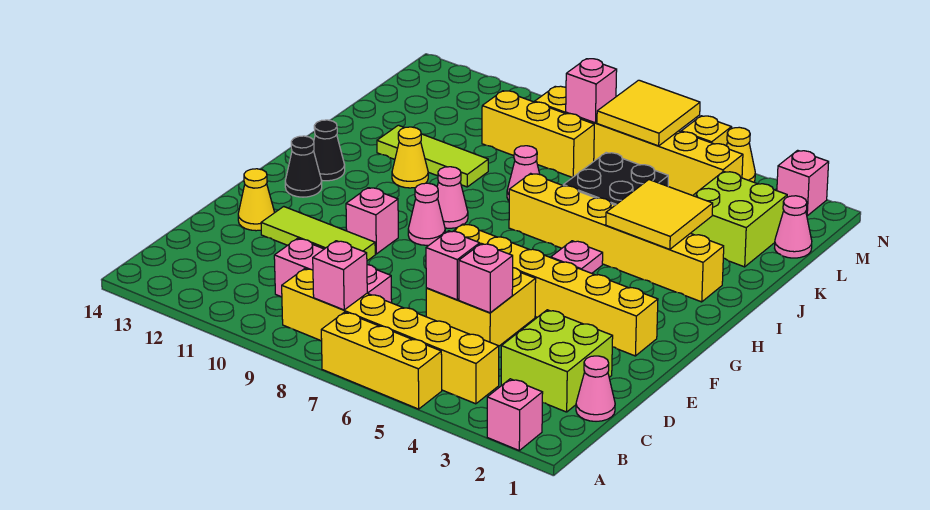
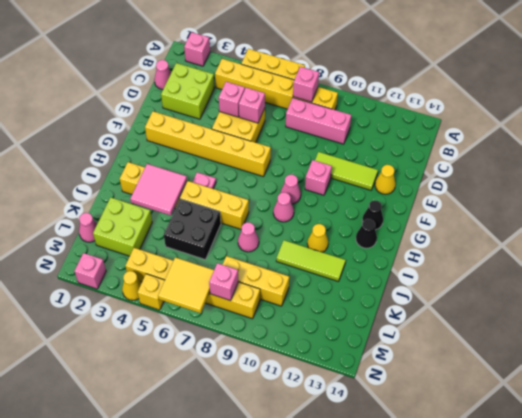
yellow 2x2 tile [606,180,713,250] -> pink 2x2 tile [130,164,187,216]

